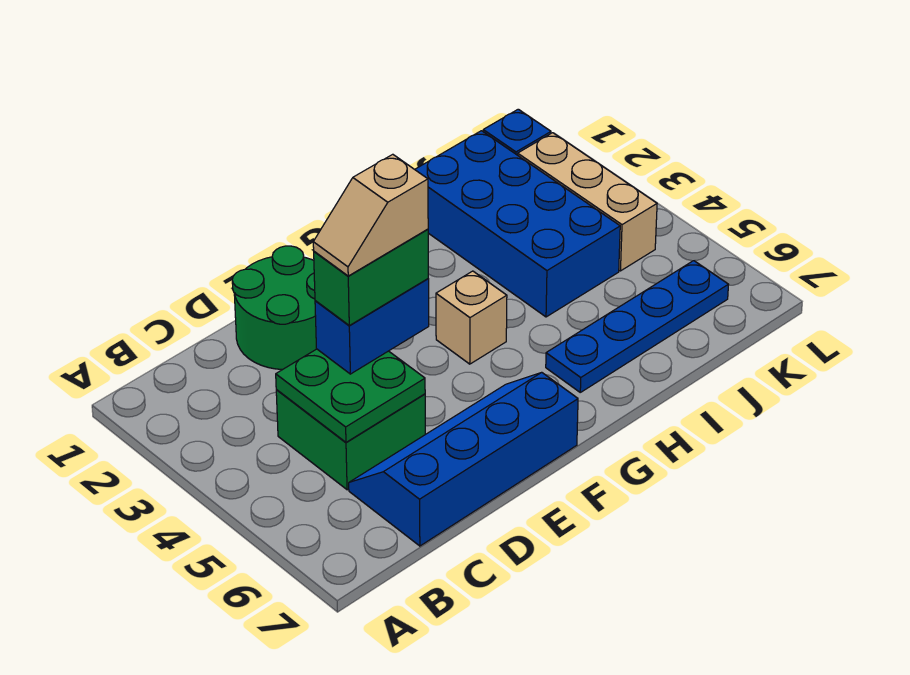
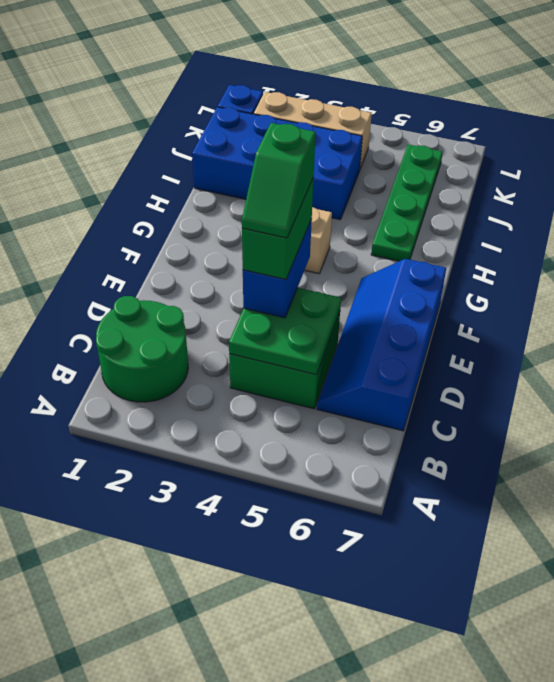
green 2x2 round brick [232,246,316,370] -> green 2x2 round brick moved to [96,296,188,402]
tan 1x2 slope [313,154,428,276] -> green 1x2 slope [242,123,316,238]
blue 1x4 plate [546,261,728,392] -> green 1x4 plate [371,144,443,261]

